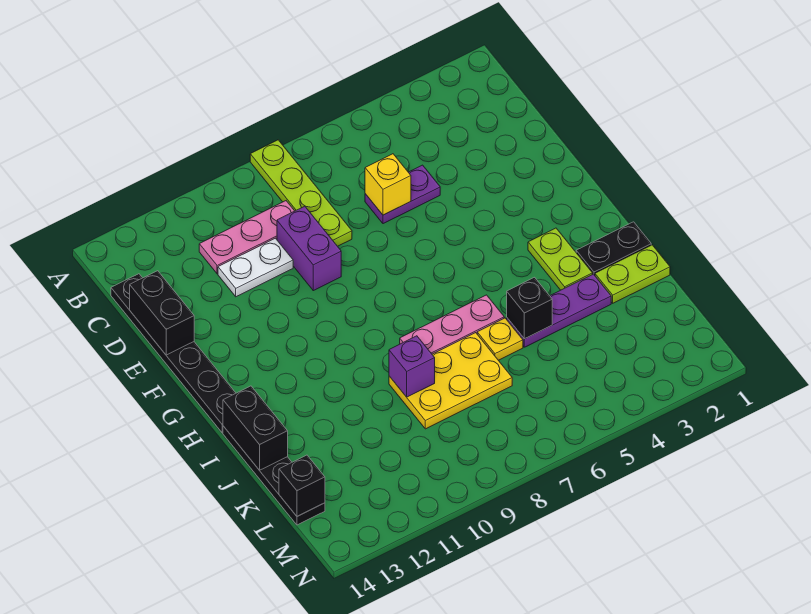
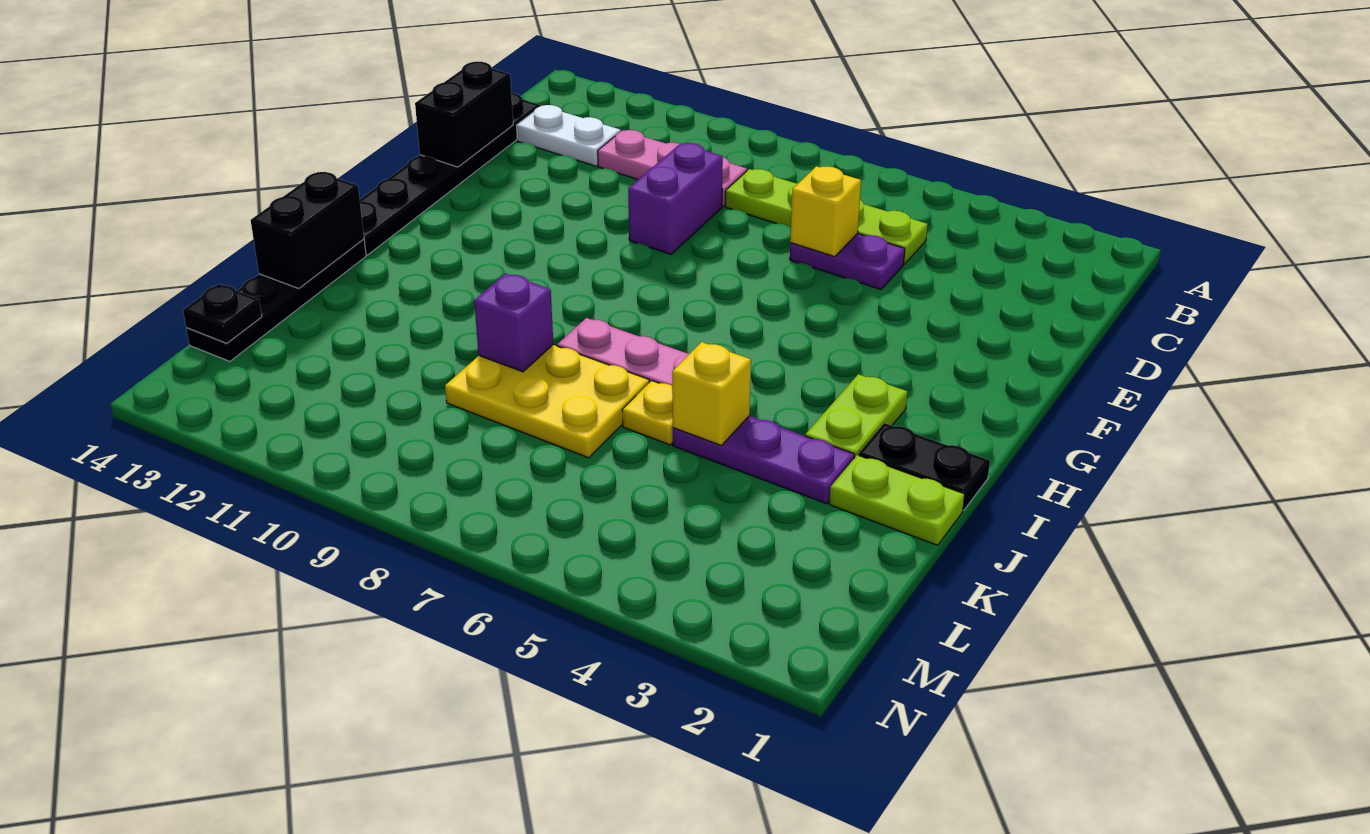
lime 1x4 plate [250,140,352,246] -> lime 1x4 plate turned to [725,169,928,264]
white 1x2 plate [218,238,293,297] -> white 1x2 plate moved to [517,105,621,166]
black 1x1 brick [507,277,552,339] -> yellow 1x1 brick [672,342,751,446]
black 1x1 brick [279,455,325,516] -> black 1x1 plate [183,284,262,343]

